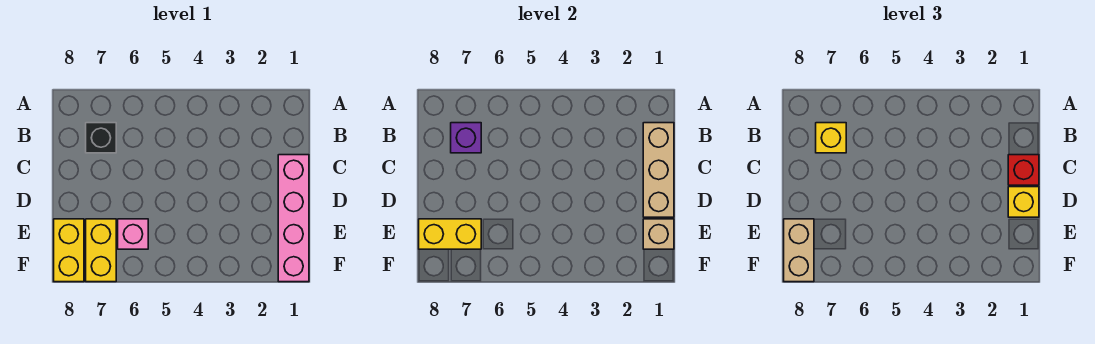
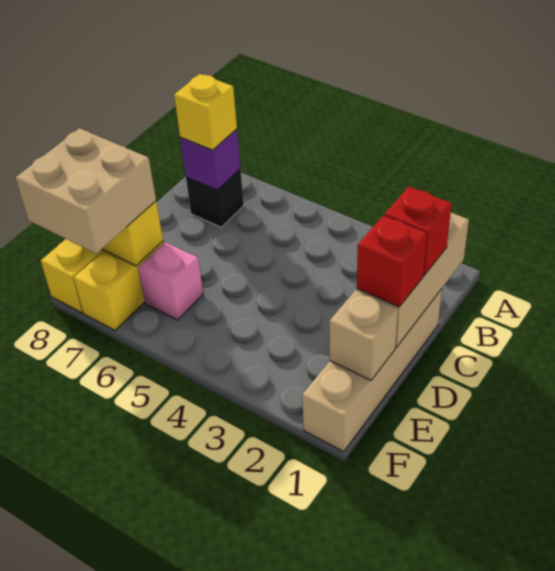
pink 1x4 brick [278,155,309,282] -> tan 1x4 brick [302,289,442,452]
yellow 1x1 brick [1008,187,1039,217] -> red 1x1 brick [357,215,427,307]
tan 1x2 brick [784,219,814,282] -> tan 2x2 brick [16,128,156,254]

